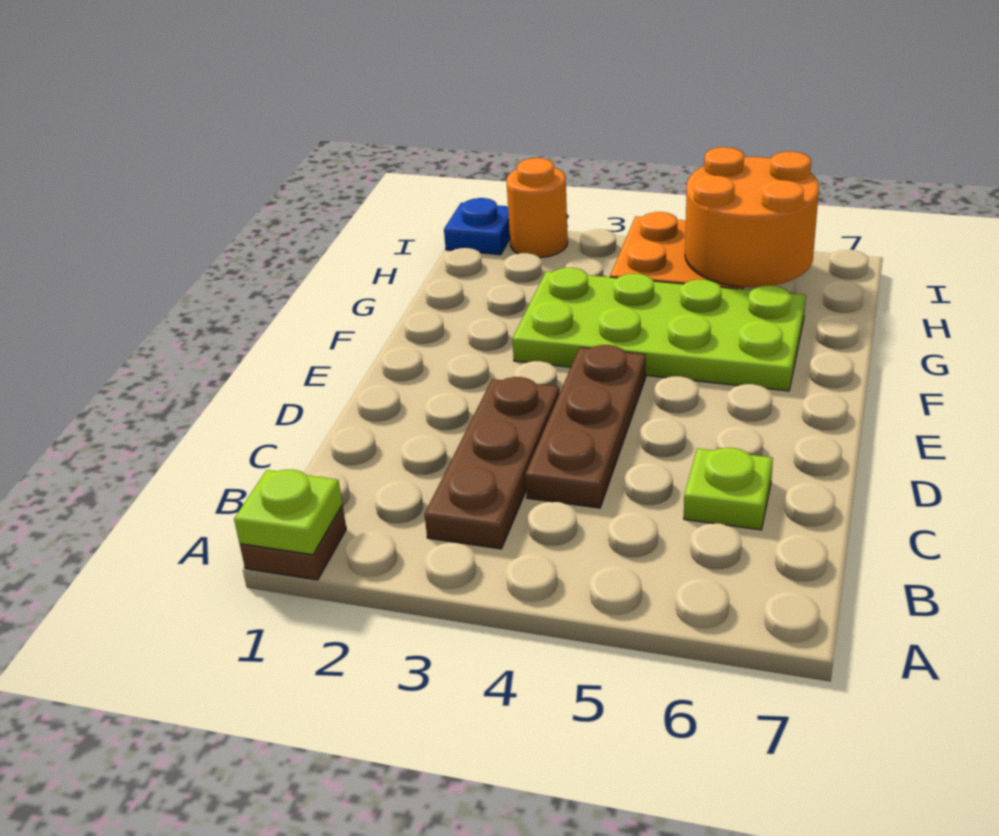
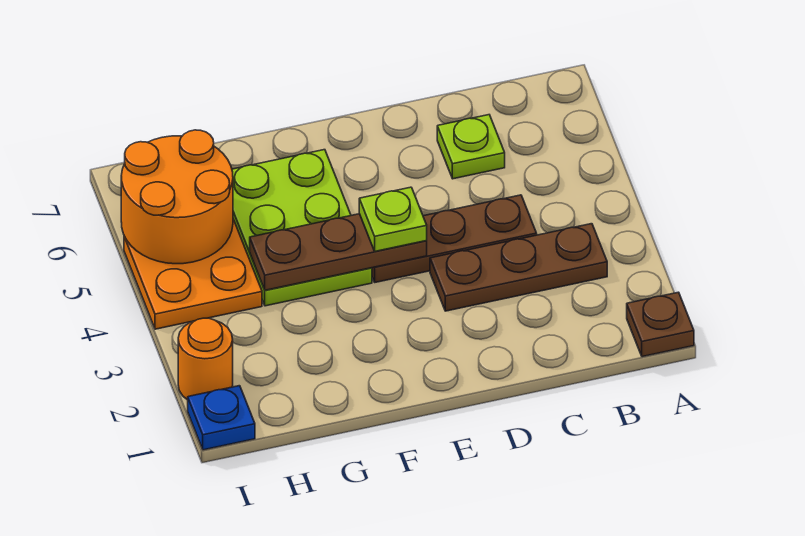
lime 1x1 plate [234,470,342,555] -> lime 1x1 plate moved to [359,187,427,251]
none -> brown 1x3 plate [250,214,427,290]
lime 2x4 plate [512,268,806,391] -> lime 2x3 plate [232,150,372,306]

